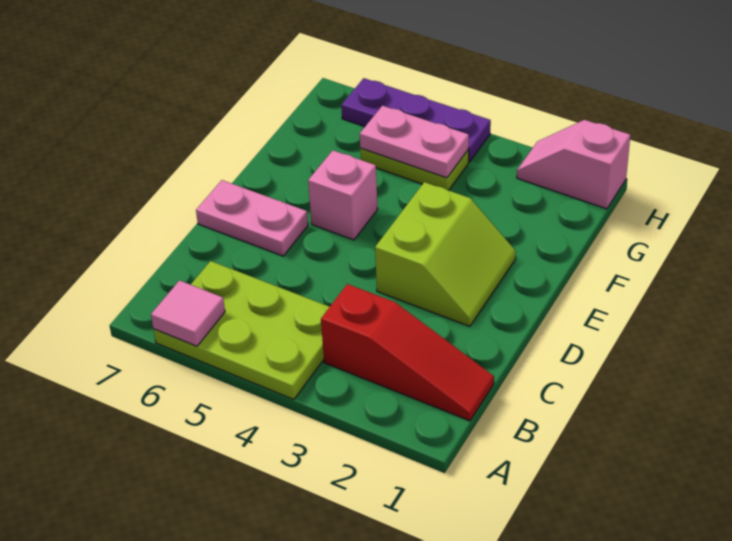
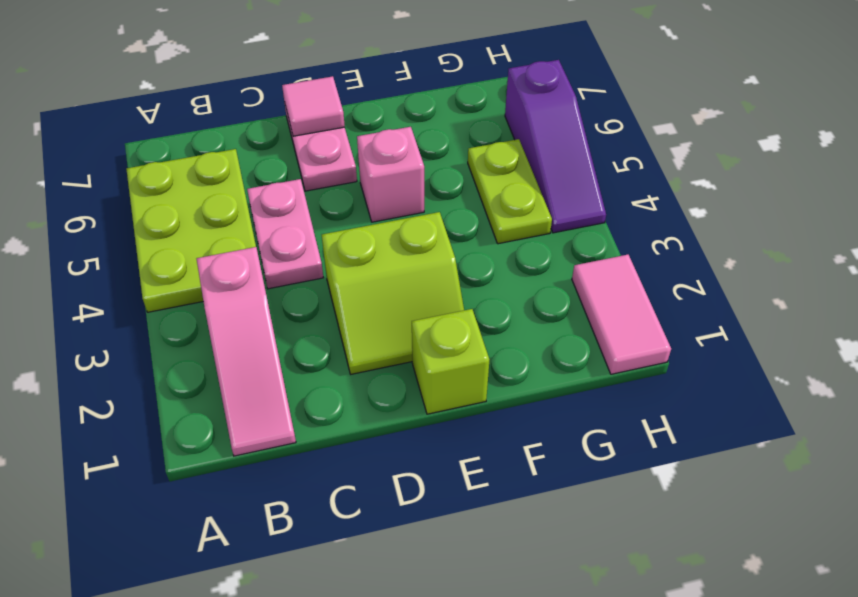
pink 1x1 tile [151,280,225,346] -> pink 1x1 tile moved to [282,76,345,136]
red 1x3 slope [321,284,494,421] -> pink 1x3 slope [197,247,296,456]
none -> lime 1x1 brick [412,309,489,414]
pink 1x2 plate [360,106,469,178] -> pink 1x2 plate moved to [247,179,323,289]
pink 1x2 slope [517,120,630,209] -> pink 1x2 tile [572,255,671,374]
purple 1x3 plate [341,78,491,162] -> purple 1x3 slope [505,60,606,233]

